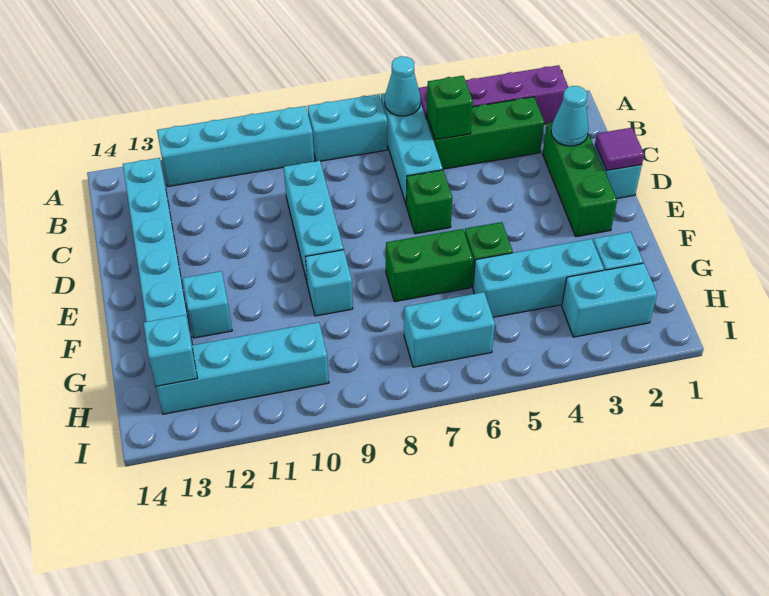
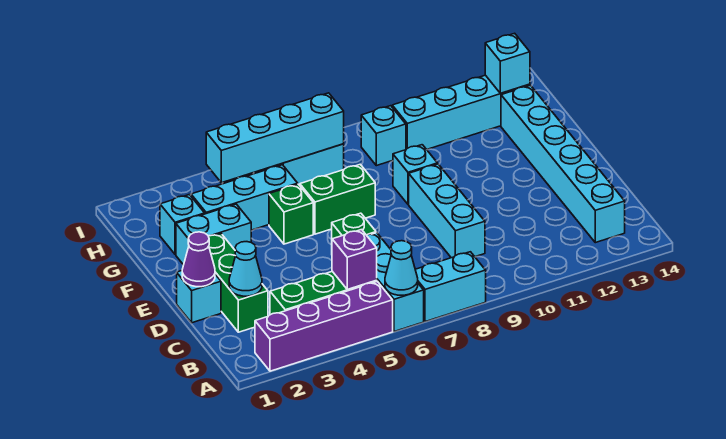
cyan 1x4 brick [157,106,314,187] -> cyan 1x4 brick moved to [206,93,344,183]
green 1x1 brick [426,76,473,140] -> purple 1x1 brick [332,230,377,290]
purple 1x1 tile [595,128,644,171] -> purple 1x1 cone [182,232,215,287]
cyan 1x1 brick [183,271,232,338] -> cyan 1x1 brick moved to [361,106,406,166]
cyan 1x2 brick [562,263,657,337] -> cyan 1x2 brick moved to [176,204,251,265]

